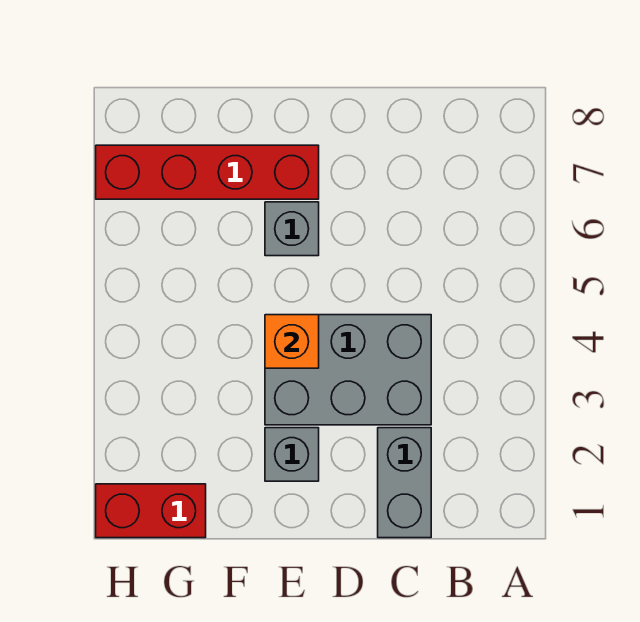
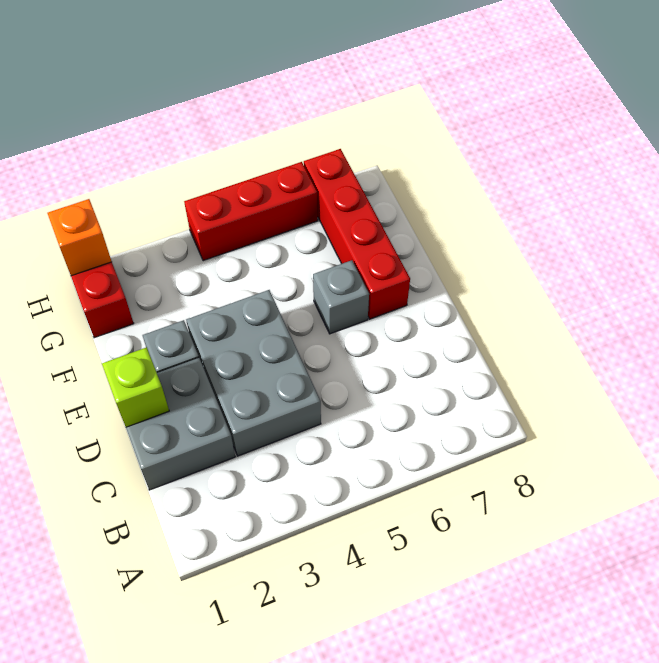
grey 1x2 brick [378,428,431,538] -> grey 2x2 brick [126,358,235,490]
none -> lime 1x1 brick [102,347,169,427]
orange 1x1 brick [265,315,319,368] -> orange 1x1 brick moved to [47,199,112,276]
none -> red 1x3 brick [184,162,318,261]

